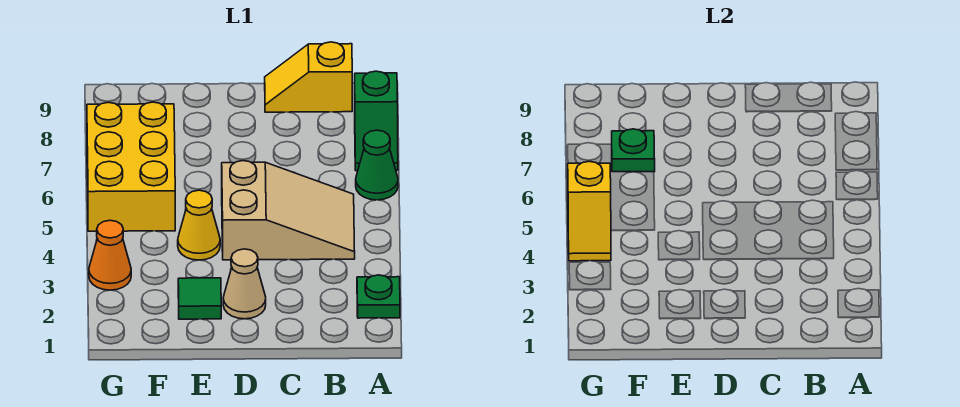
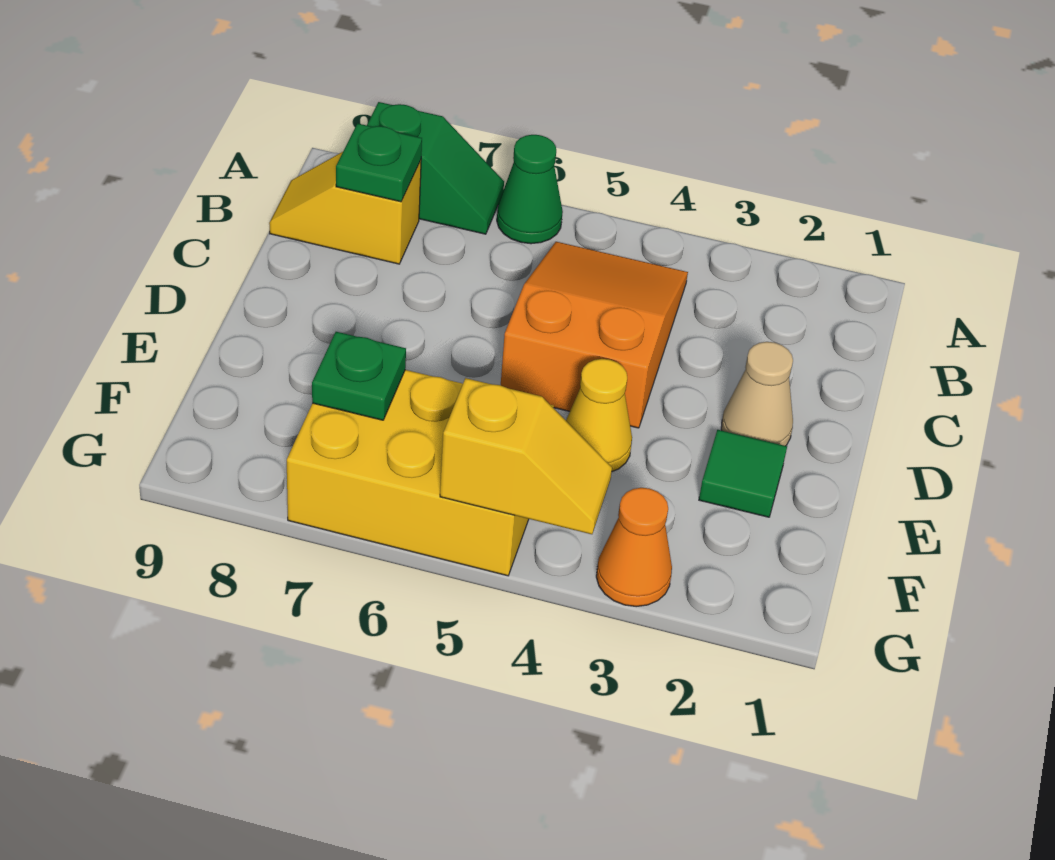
green 1x1 plate [357,275,400,318] -> green 1x1 plate moved to [336,123,422,202]
tan 2x3 slope [222,161,355,260] -> orange 2x3 slope [501,242,688,428]
yellow 1x2 slope [265,42,352,112] -> yellow 1x2 slope turned to [269,152,421,264]

